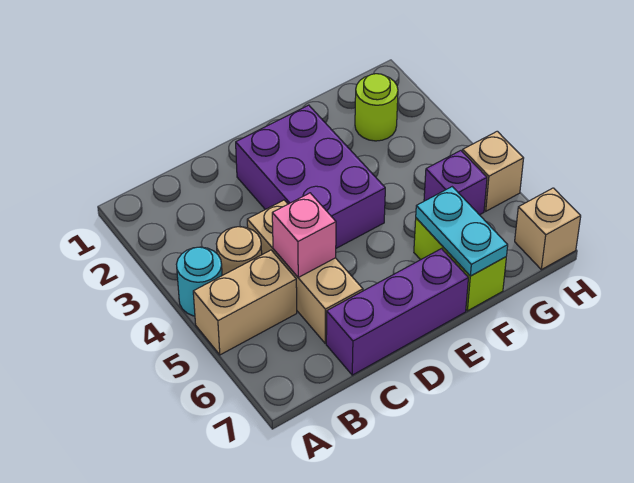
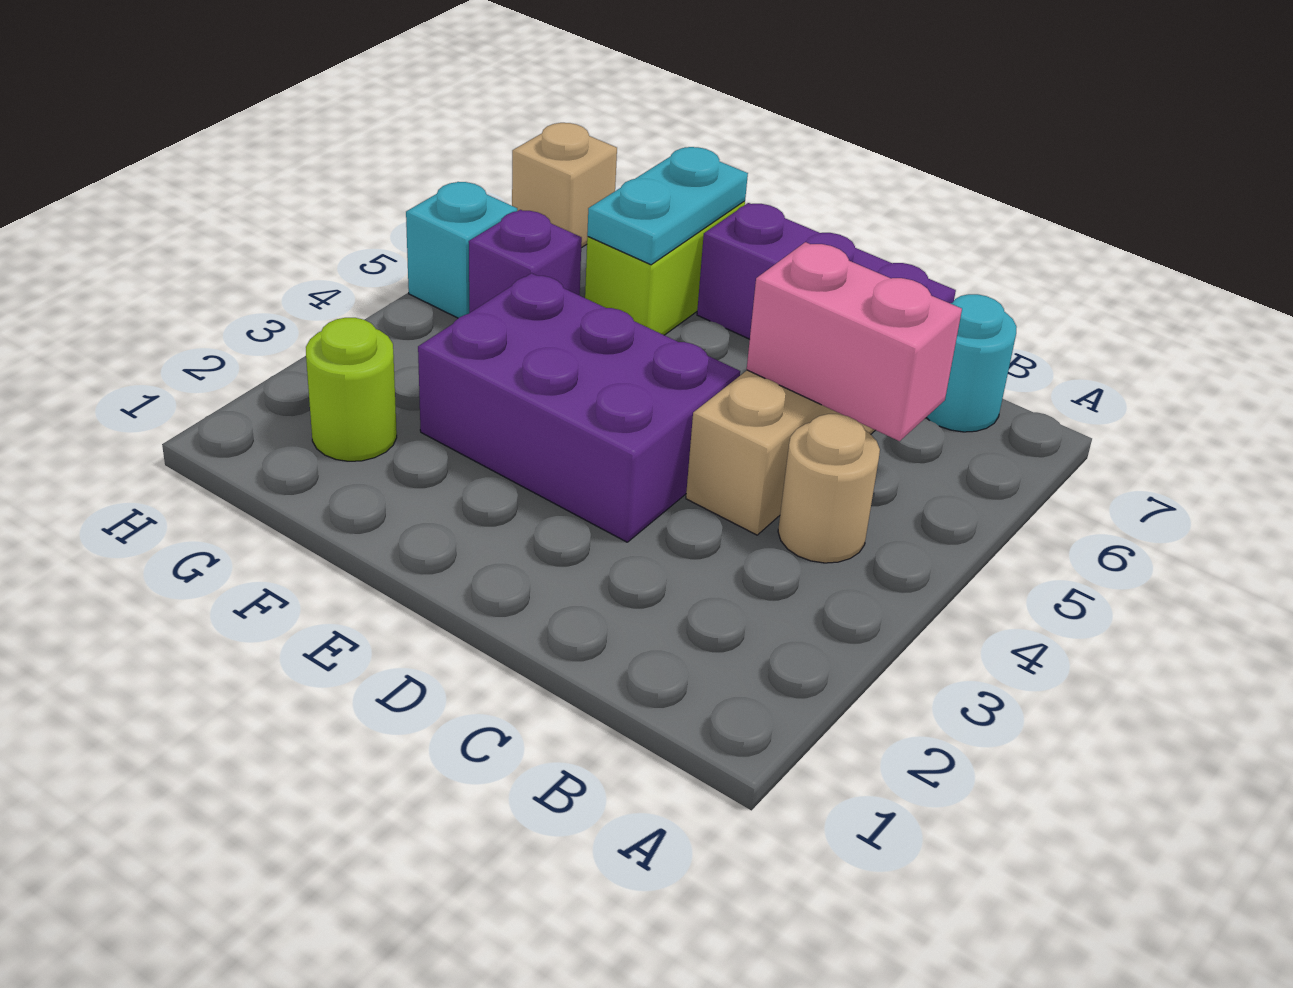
cyan 1x1 round brick [176,247,222,316] -> cyan 1x1 round brick moved to [926,294,1017,432]
tan 1x2 brick [193,250,297,355] -> none
pink 1x1 brick [272,193,336,277] -> pink 1x2 brick [747,242,962,441]
purple 2x3 brick [236,105,385,248] -> purple 2x3 brick turned to [418,273,740,542]
tan 1x1 brick [463,131,524,211] -> cyan 1x1 brick [406,182,517,318]

